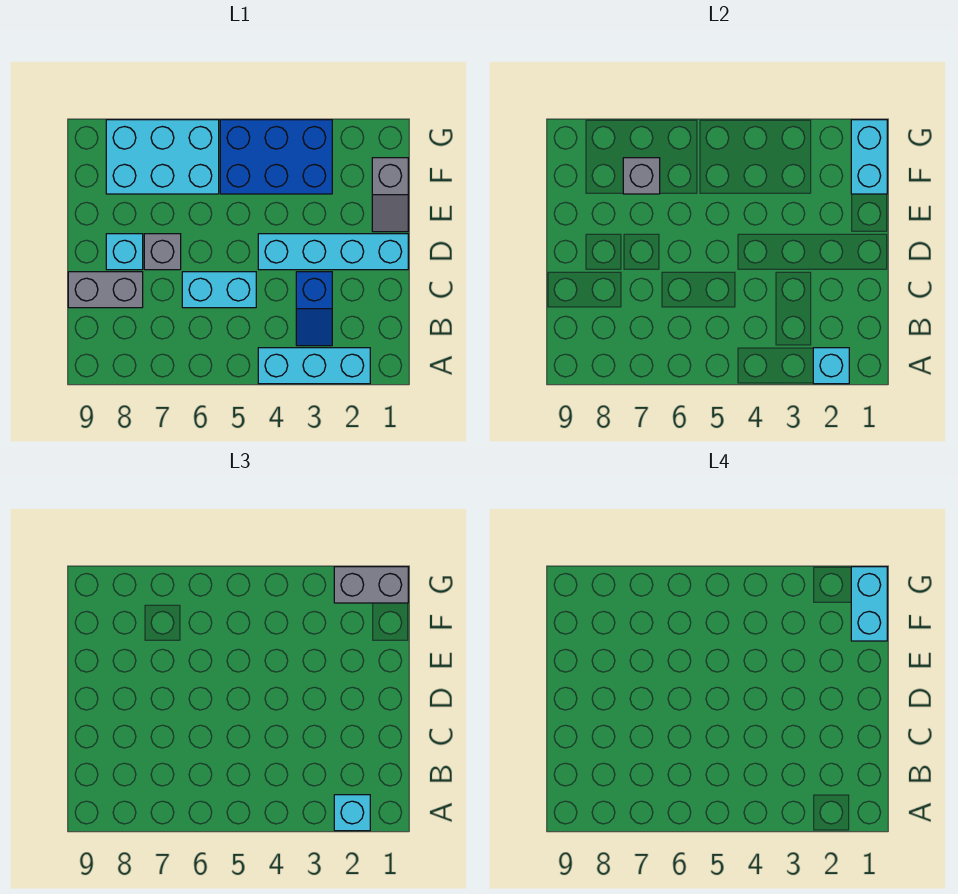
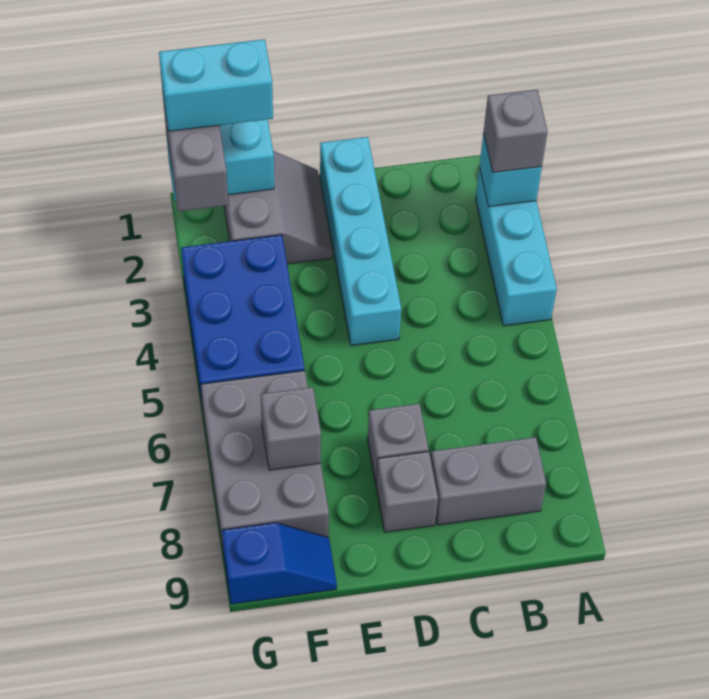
cyan 1x1 brick [334,795,370,831] -> grey 1x1 brick [484,90,548,173]
blue 1x2 slope [296,272,332,346] -> blue 1x2 slope moved to [222,523,337,604]
cyan 1x2 brick [182,272,256,308] -> none
grey 1x2 brick [68,272,143,308] -> grey 1x2 brick turned to [431,437,546,525]
cyan 1x1 brick [106,234,143,270] -> grey 1x1 brick [376,452,438,532]
grey 1x2 slope [372,158,408,232] -> grey 2x2 slope [224,151,333,264]
cyan 2x3 brick [106,120,219,194] -> grey 2x3 brick [201,371,329,553]

